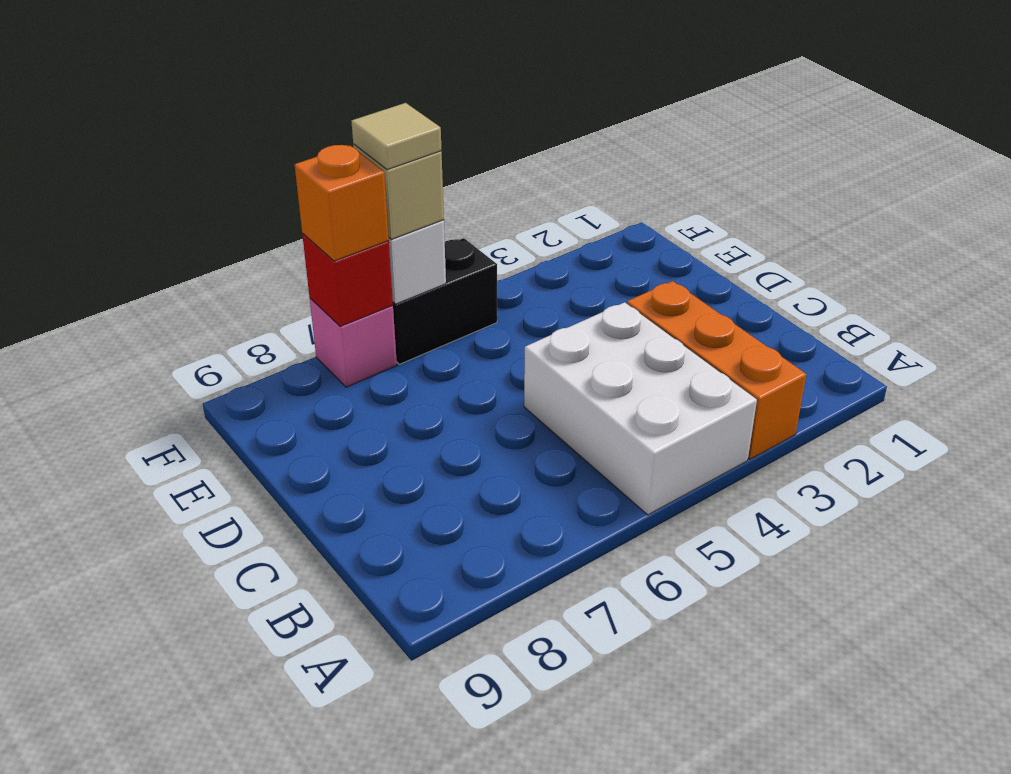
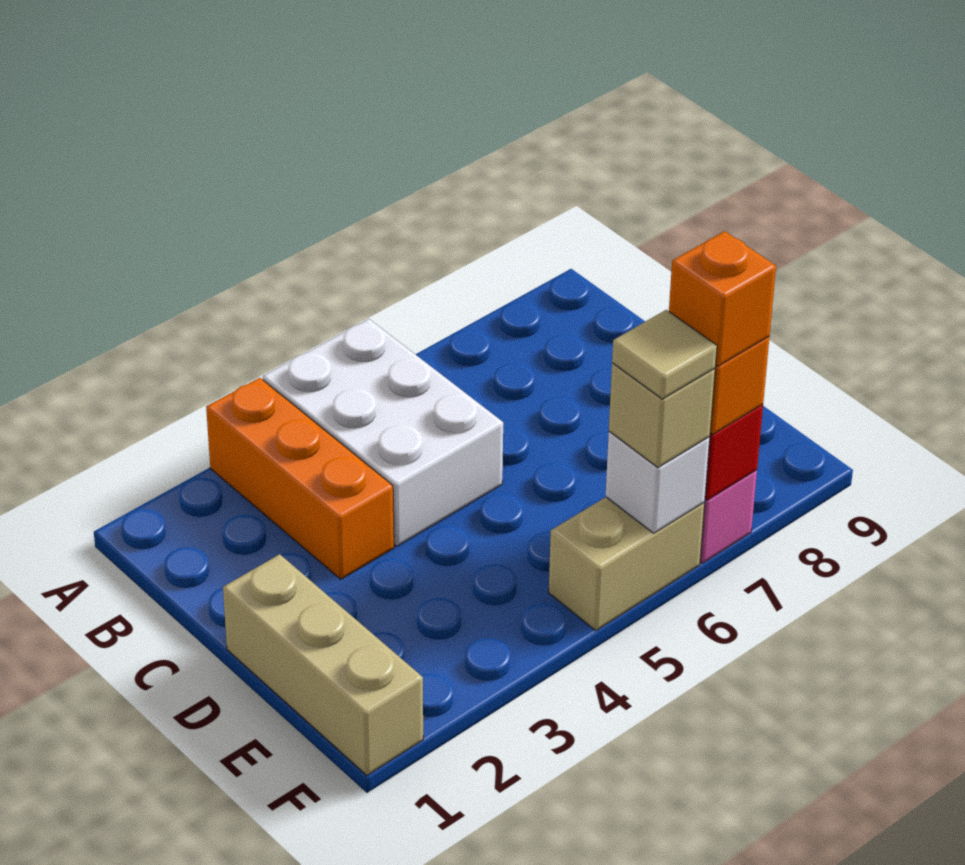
none -> tan 1x3 brick [223,554,423,775]
black 1x2 brick [393,238,497,364] -> tan 1x2 brick [549,497,705,631]
none -> orange 1x1 brick [669,231,776,366]

